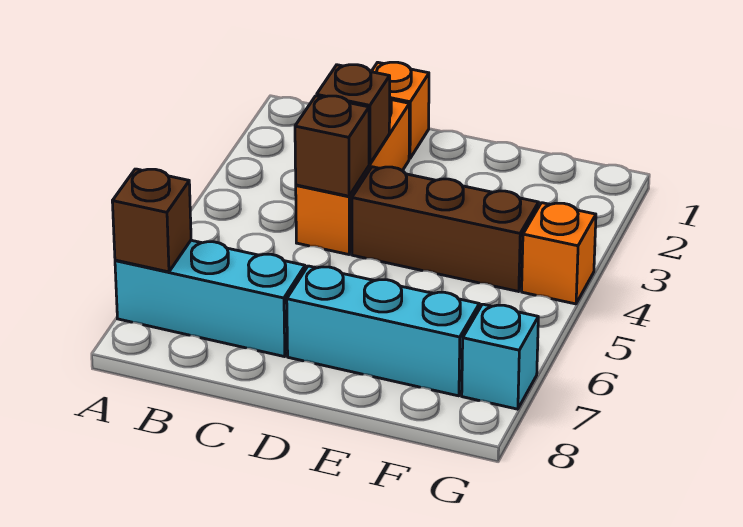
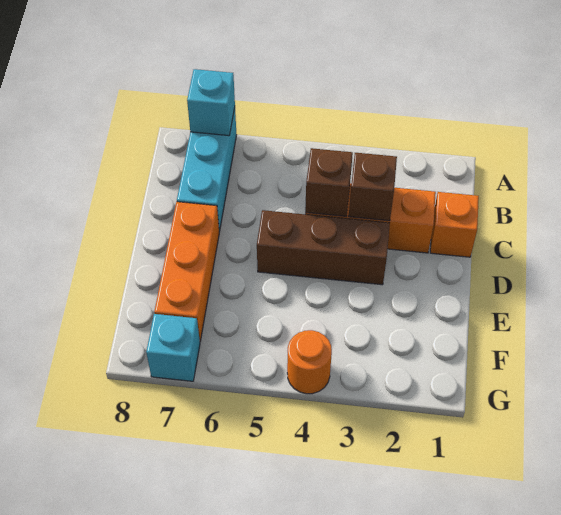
brown 1x1 brick [112,169,191,272] -> cyan 1x1 brick [187,69,235,136]
brown 1x3 brick [352,167,539,291] -> brown 1x3 brick turned to [257,210,390,285]
cyan 1x3 brick [287,266,479,396] -> orange 1x3 brick [154,202,219,341]
orange 1x1 brick [522,203,596,304] -> orange 1x1 round brick [287,330,332,394]

